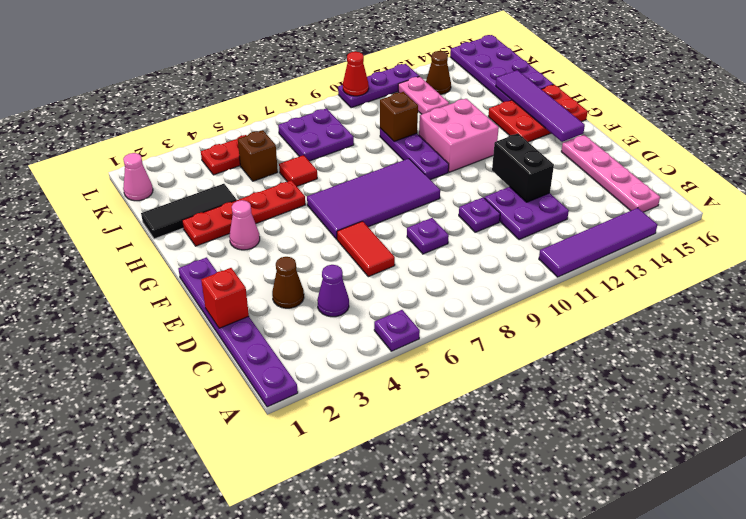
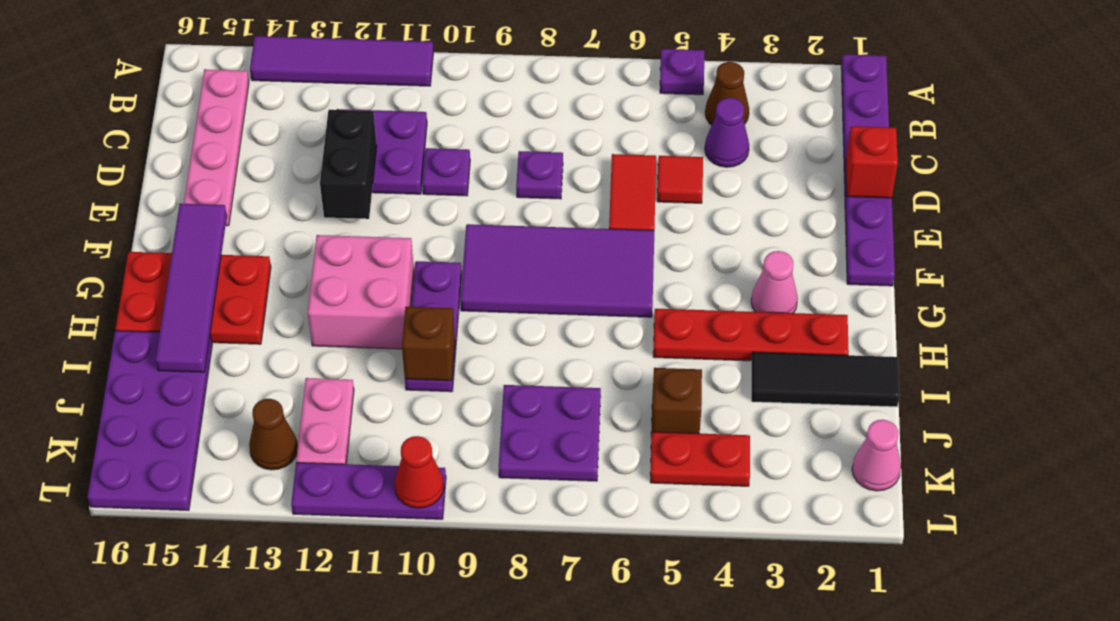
brown 1x1 cone [272,257,304,308] -> brown 1x1 cone moved to [705,62,749,125]
red 1x1 tile [279,155,317,186] -> red 1x1 tile moved to [657,156,703,203]

